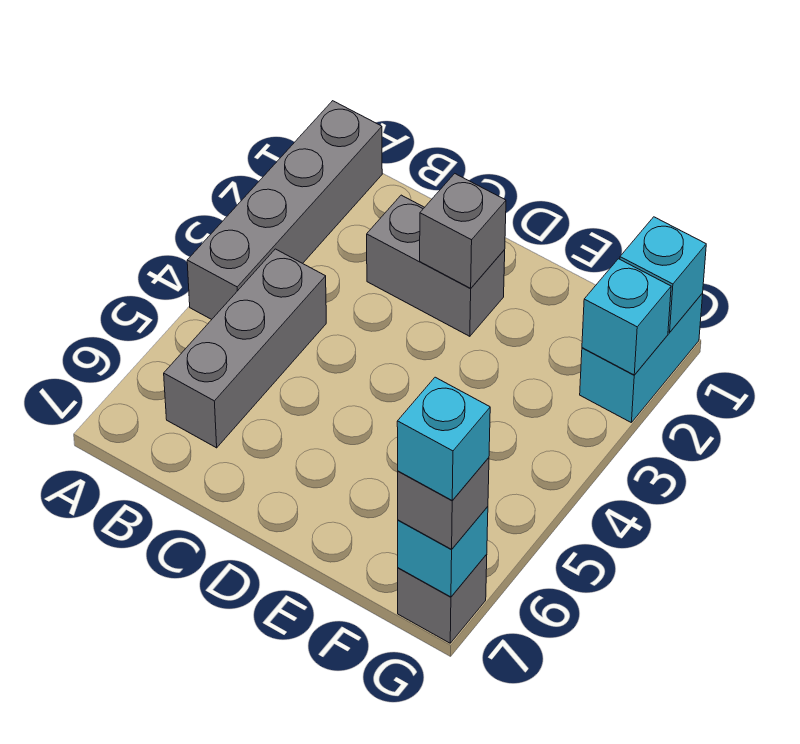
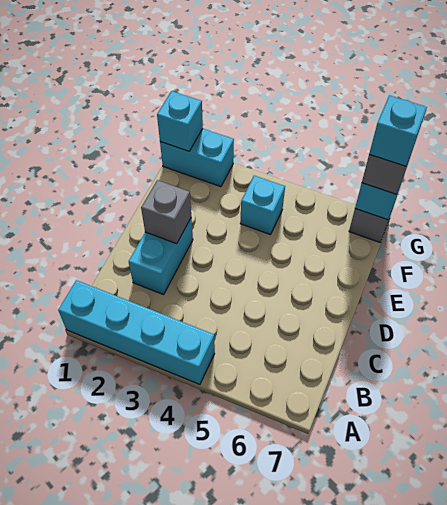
grey 1x4 brick [187,101,382,320] -> cyan 1x4 brick [58,280,215,384]
grey 1x3 brick [164,249,326,448] -> none
grey 1x2 brick [367,195,505,336] -> cyan 1x2 brick [129,218,193,295]
cyan 1x1 brick [582,259,671,375] -> cyan 1x1 brick moved to [240,176,285,235]

